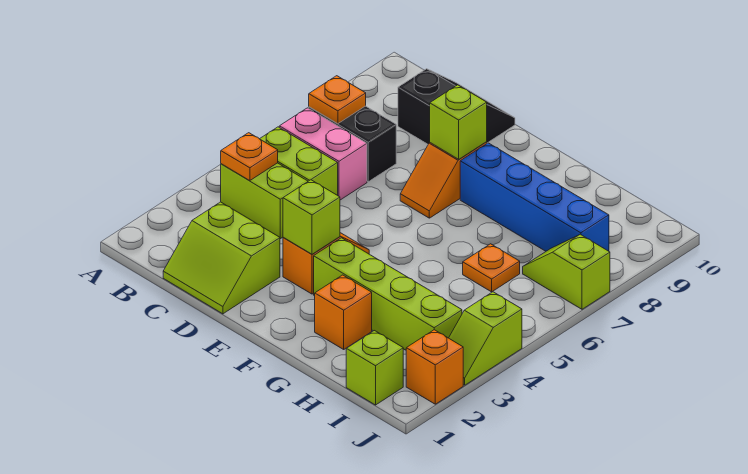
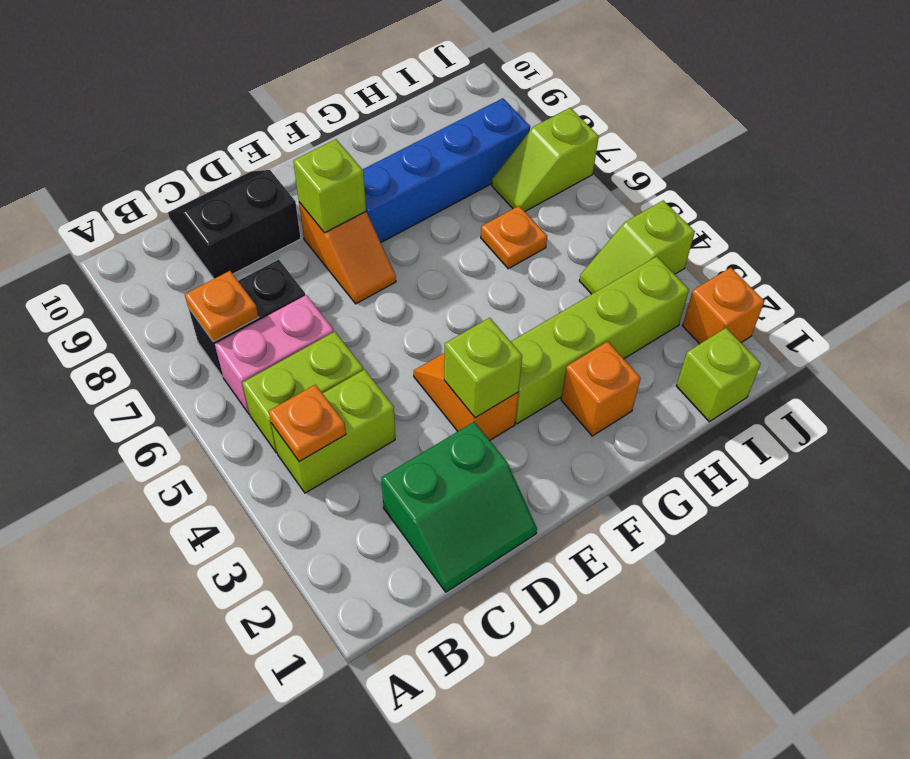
lime 2x2 slope [163,202,280,314] -> green 2x2 slope [381,422,537,592]
lime 1x2 slope [449,292,522,385] -> lime 1x2 slope turned to [580,200,695,294]

